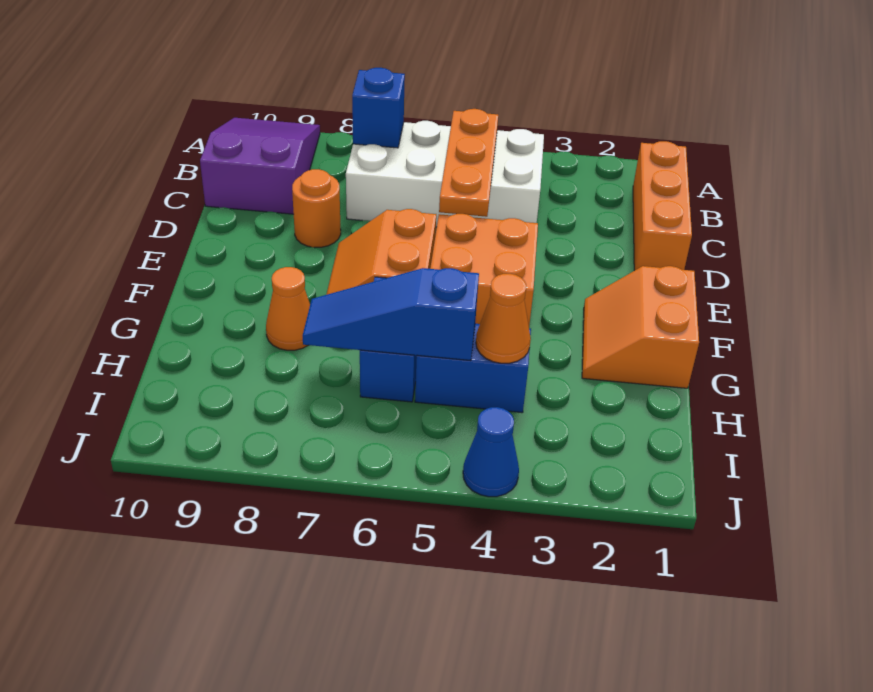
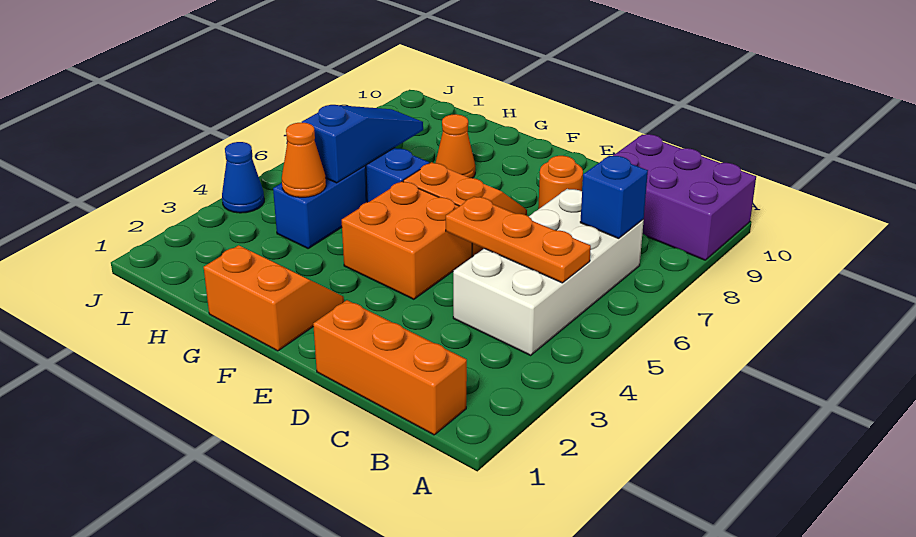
purple 2x3 slope [200,118,320,214] -> purple 2x3 brick [613,134,756,260]

